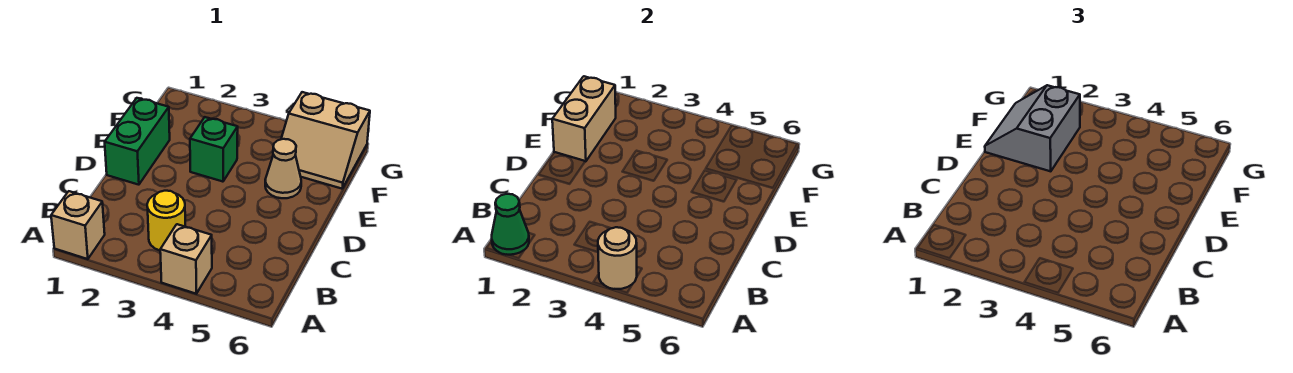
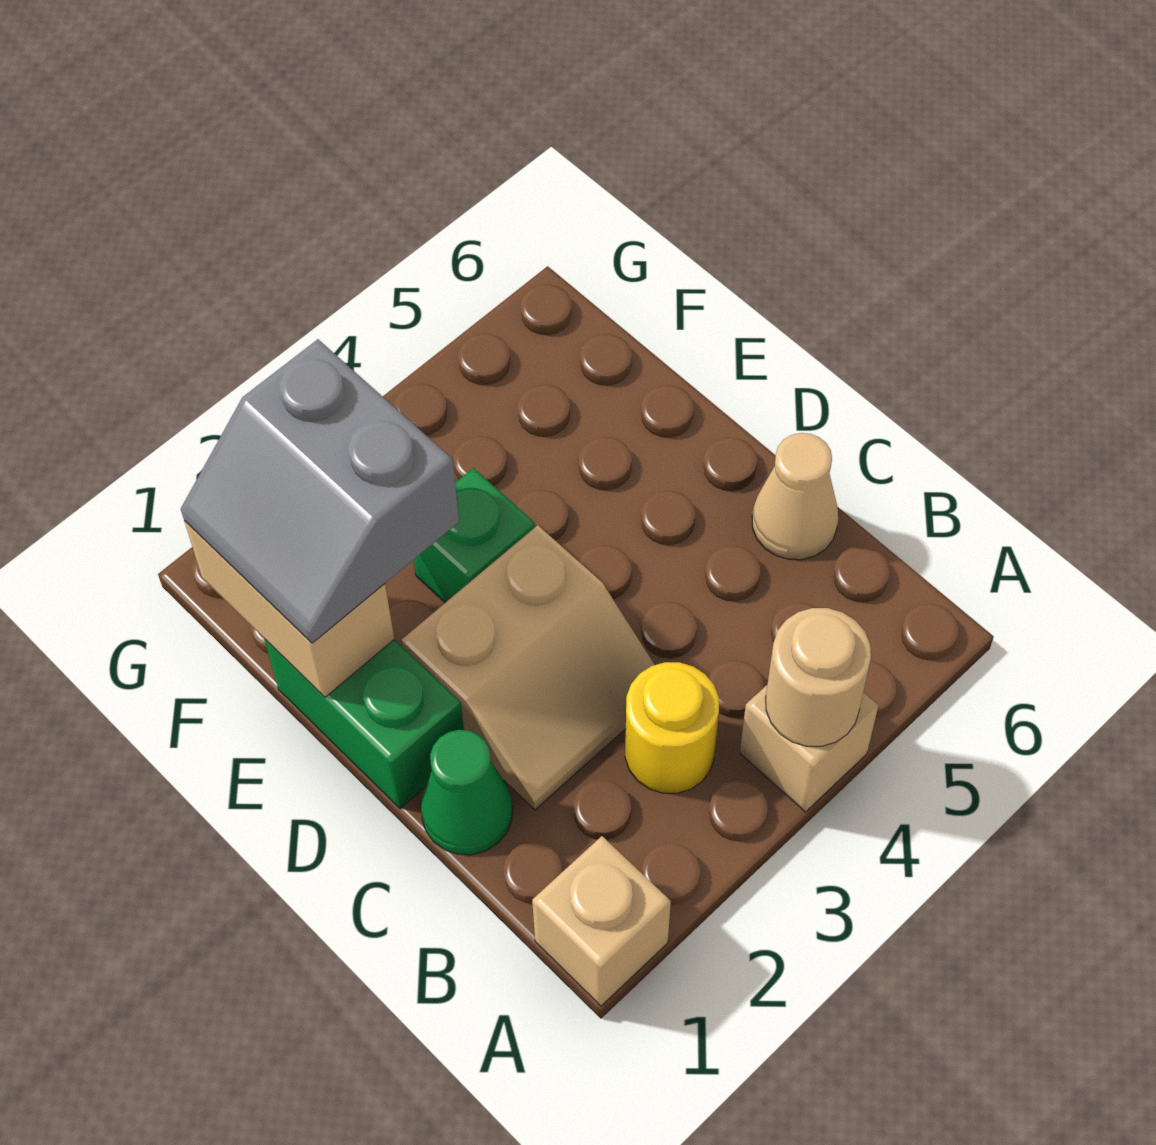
green 1x1 cone [492,194,529,255] -> green 1x1 cone moved to [421,730,512,855]
tan 1x1 cone [265,139,301,198] -> tan 1x1 cone moved to [752,433,838,560]
tan 2x2 slope [281,92,370,189] -> tan 2x2 slope moved to [401,525,655,810]

